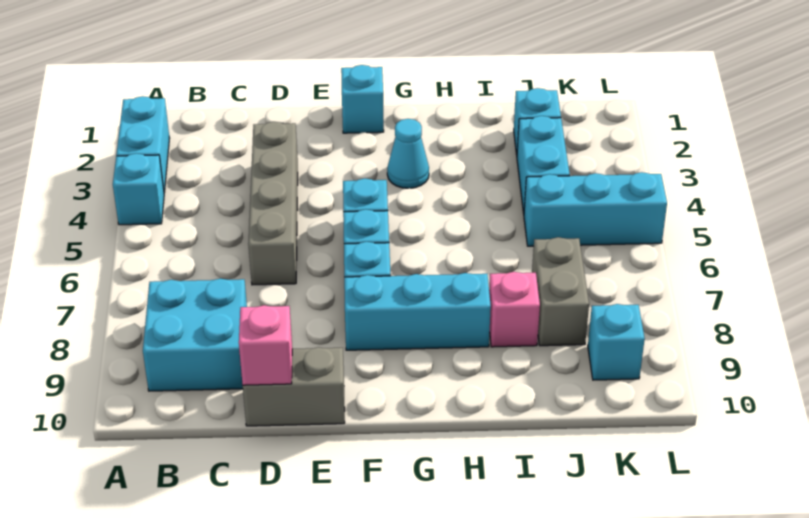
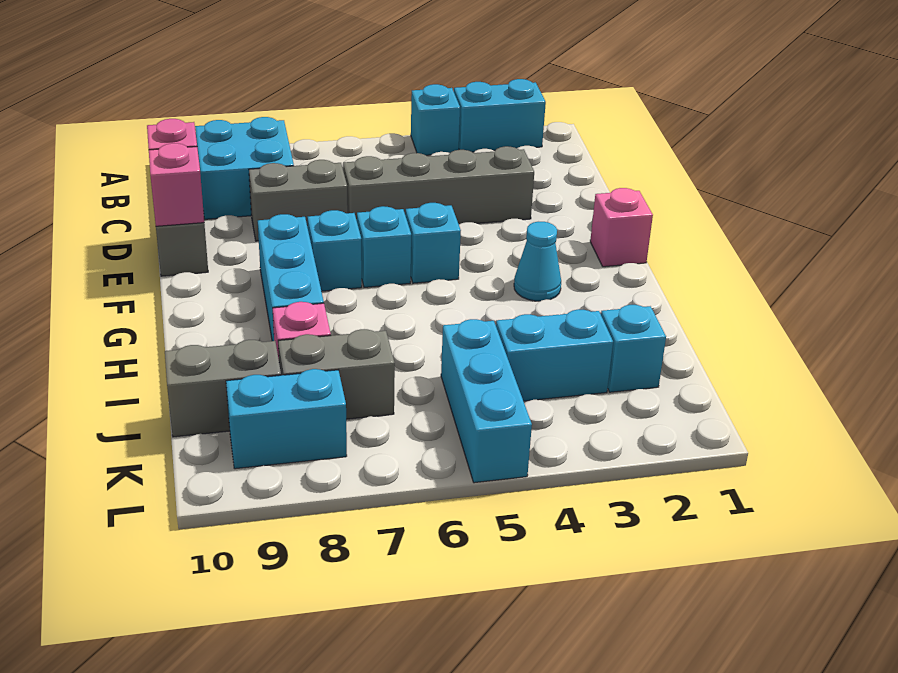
none -> grey 1x2 brick [249,160,348,241]
none -> pink 1x1 brick [149,143,204,226]
cyan 1x1 brick [341,65,384,133] -> pink 1x1 brick [590,188,653,267]
none -> grey 1x2 brick [165,340,281,437]
cyan 1x1 brick [588,304,645,380] -> cyan 1x2 brick [226,369,347,469]

